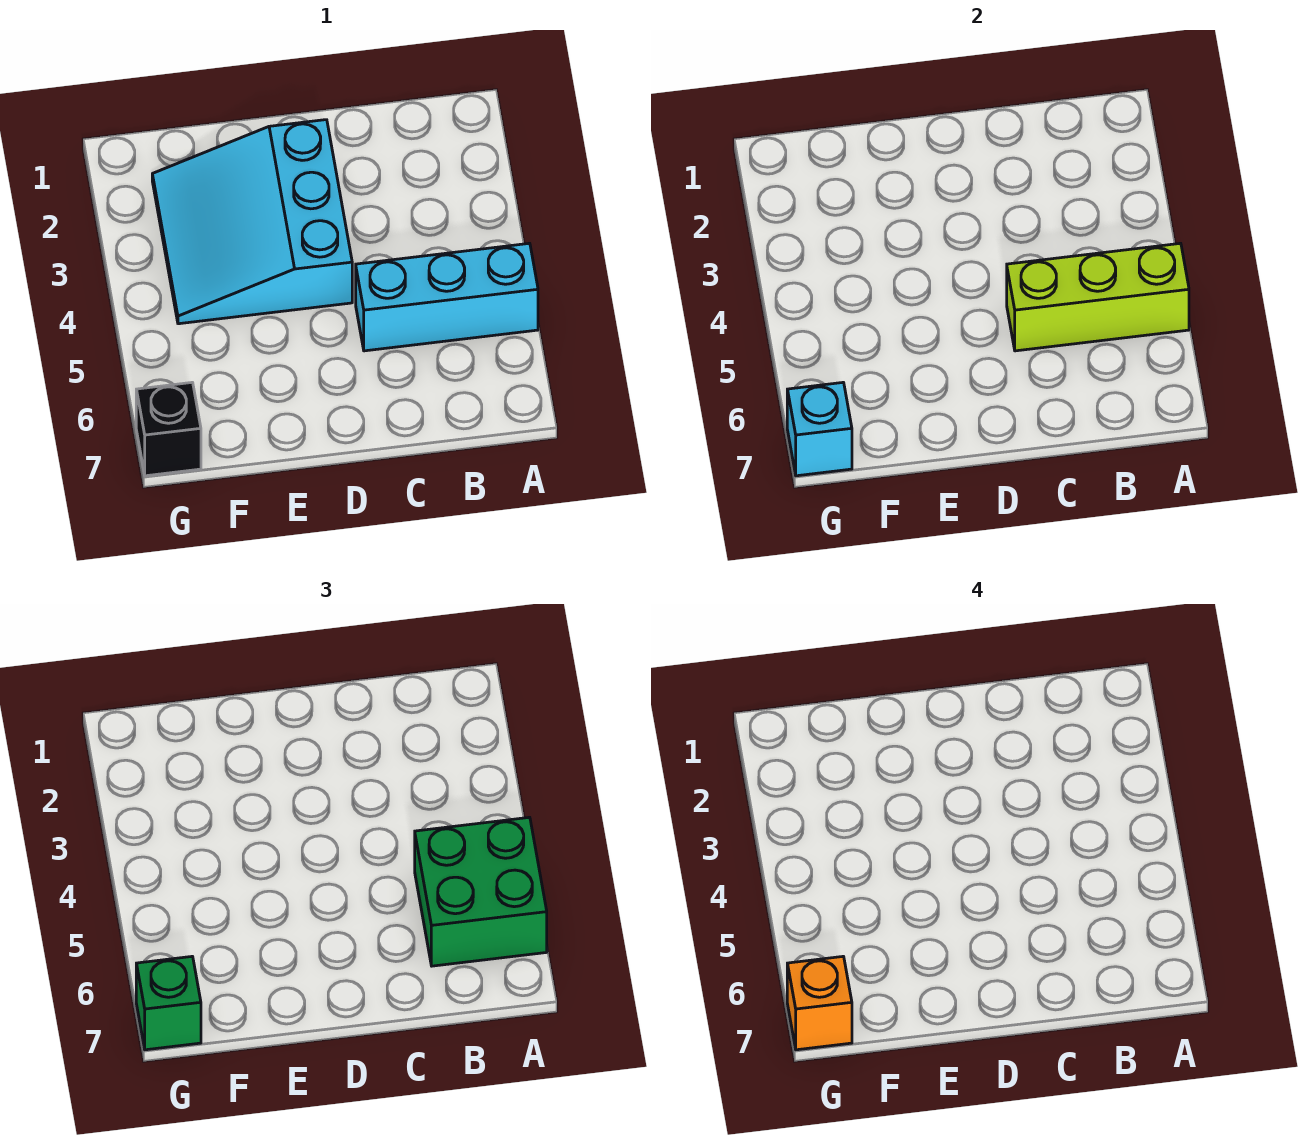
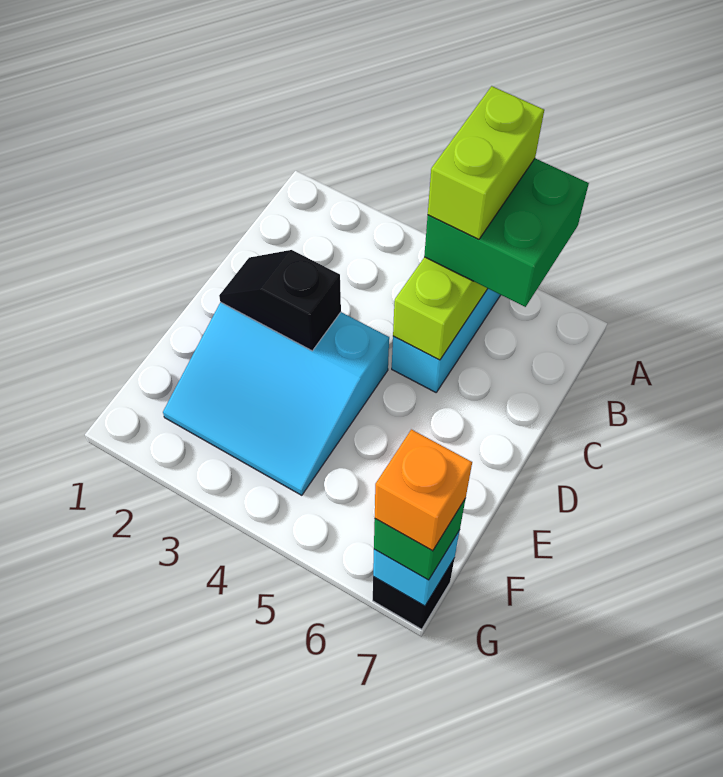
none -> lime 1x2 brick [428,86,544,239]
none -> black 1x2 slope [219,250,341,351]

